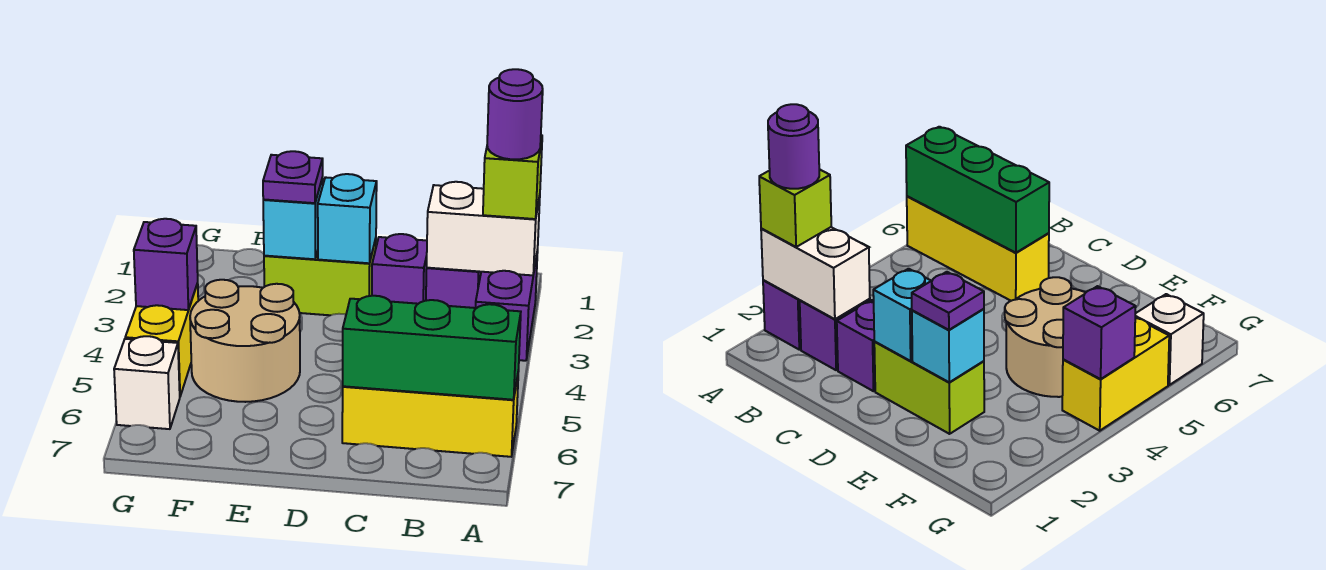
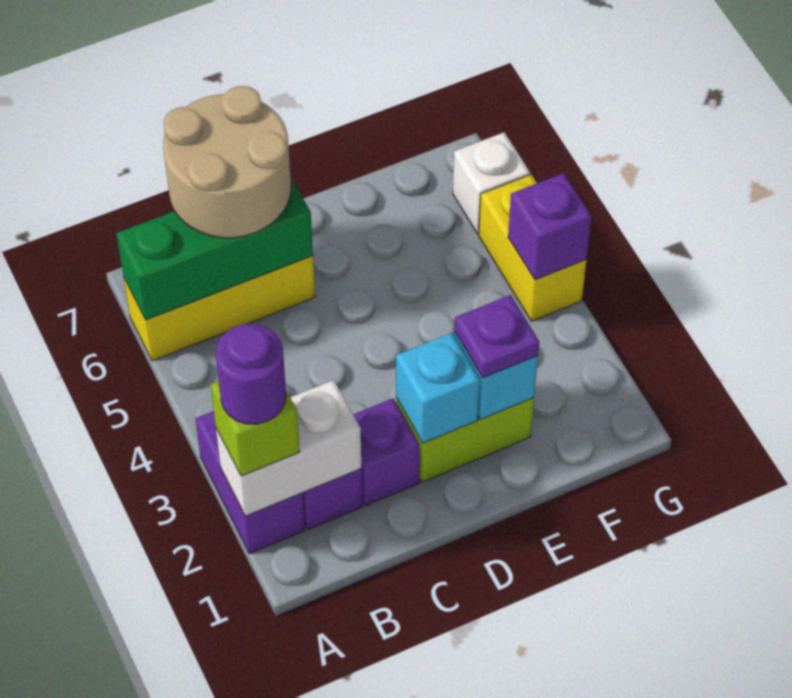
tan 2x2 round brick [190,280,300,402] -> tan 2x2 round brick moved to [163,86,291,238]

